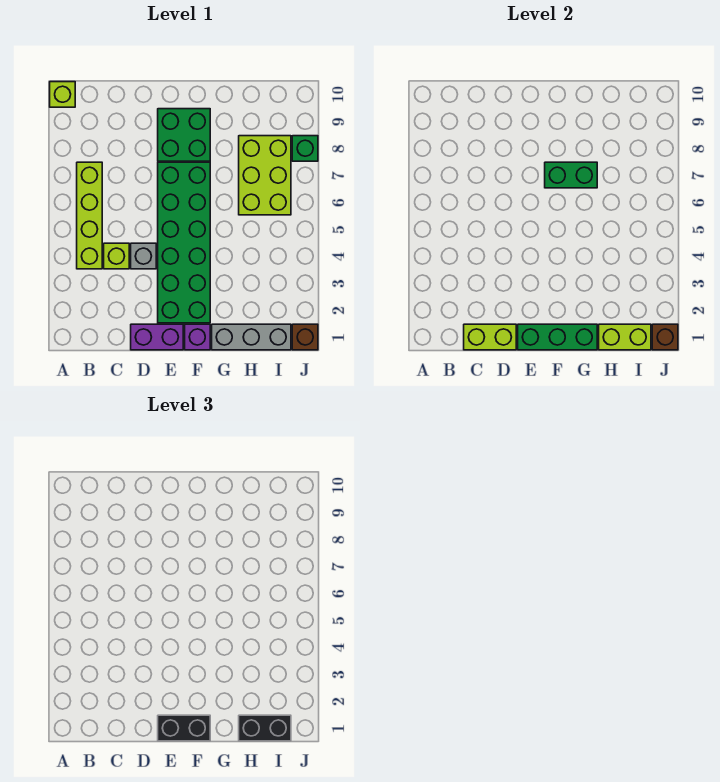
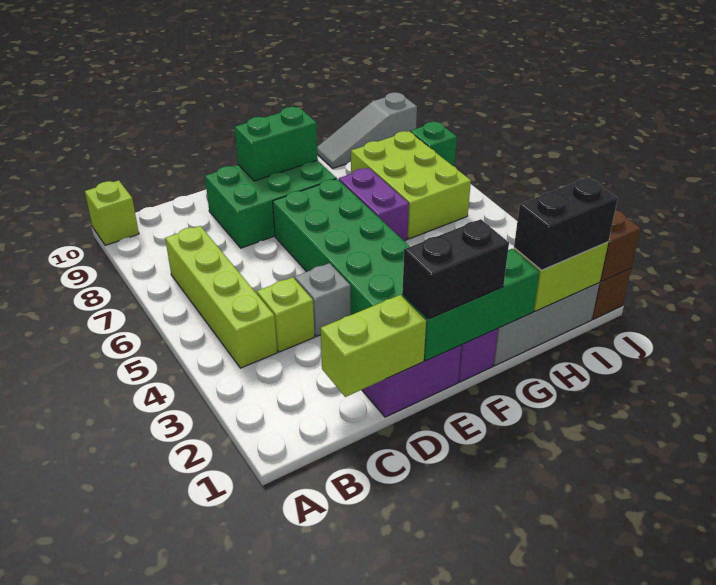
green 2x2 brick [158,109,210,161] -> green 2x3 brick [205,160,336,248]
green 1x2 brick [545,162,597,188] -> green 1x2 brick moved to [235,107,318,181]
none -> purple 1x2 brick [339,168,409,241]
none -> grey 1x3 slope [317,92,417,168]

